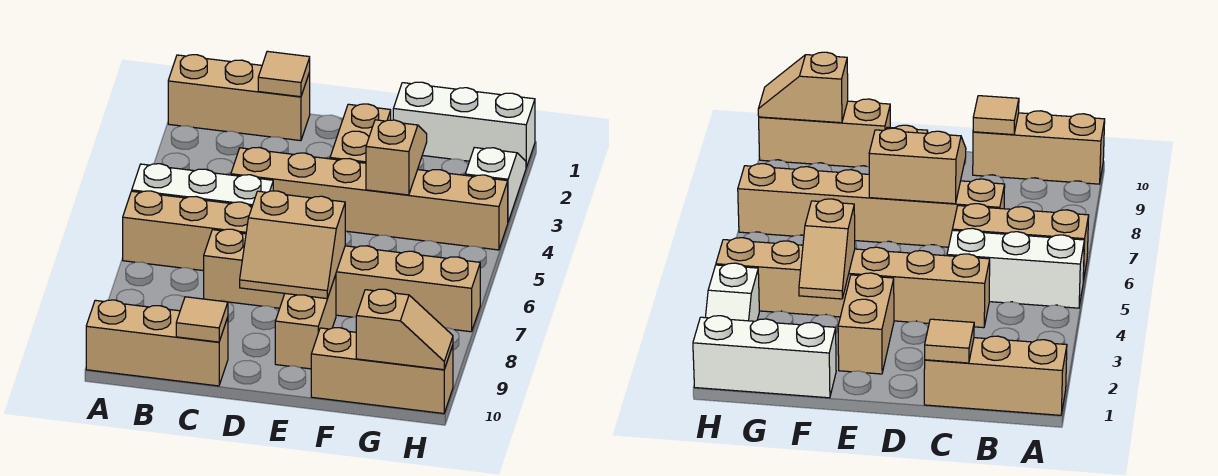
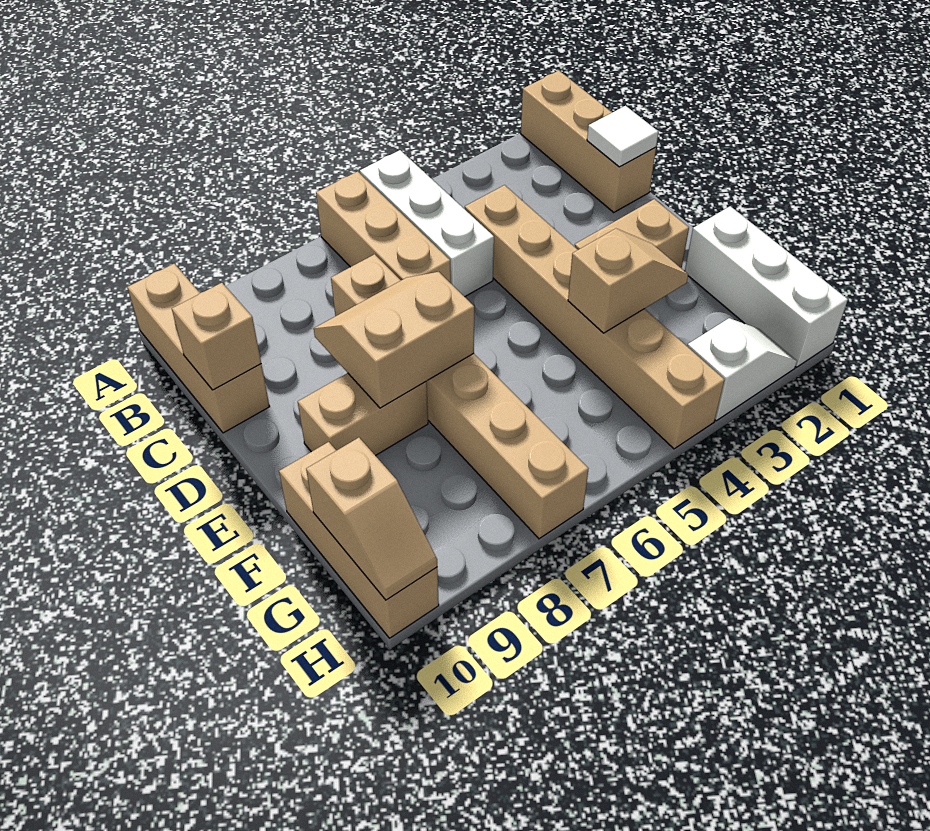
tan 1x1 tile [258,51,310,97] -> white 1x1 tile [587,106,658,167]
tan 1x1 tile [176,297,228,342] -> tan 1x1 brick [172,283,261,390]
tan 2x2 slope [240,191,345,299] -> tan 2x2 slope turned to [314,272,474,408]

